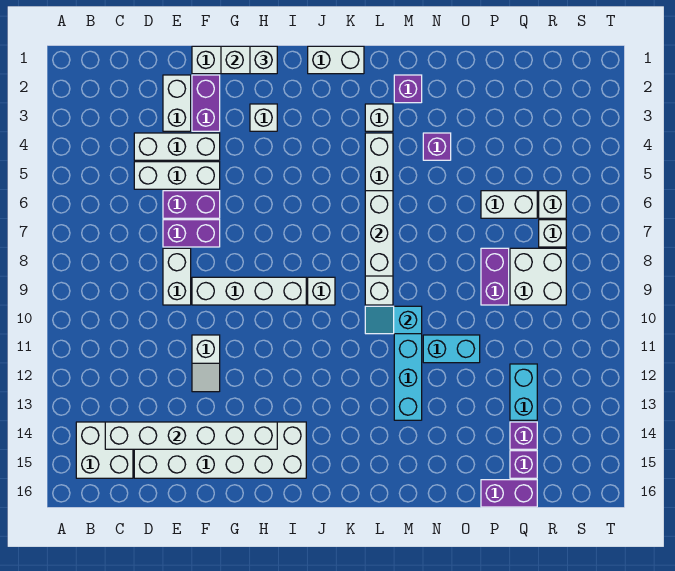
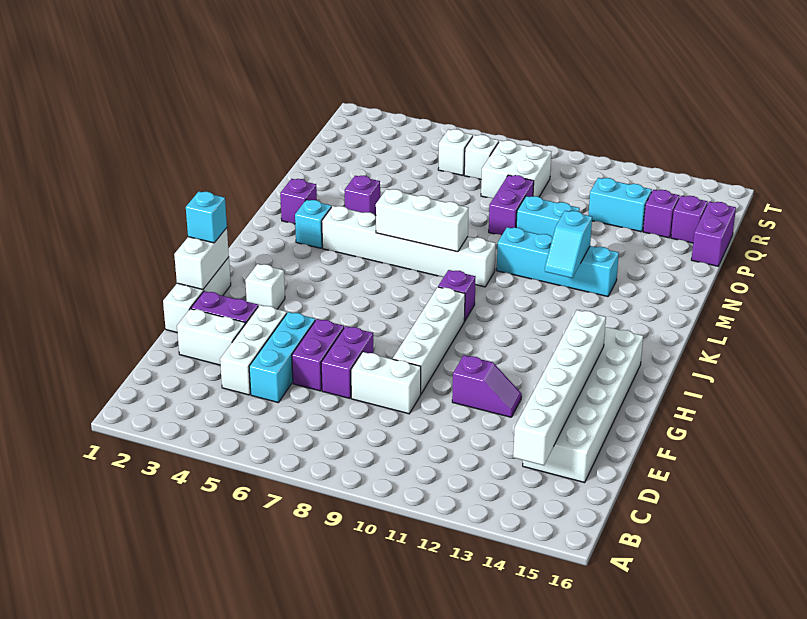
white 2x2 brick [76,422,133,478] -> none
white 1x3 brick [134,162,220,189] -> cyan 1x3 brick [249,312,315,403]
white 1x2 slope [192,335,220,392] -> purple 1x2 slope [452,355,522,417]
white 1x1 brick [250,46,277,74] -> cyan 1x1 brick [186,192,227,243]
white 1x2 brick [308,46,364,74] -> none
white 1x1 brick [308,277,335,305] -> purple 1x1 brick [438,270,476,321]
white 1x1 brick [365,104,393,131] -> cyan 1x1 brick [295,200,331,248]
cyan 1x2 slope [365,306,422,334] -> cyan 1x2 slope moved to [545,211,592,278]
cyan 1x2 brick [423,335,480,363] -> cyan 1x2 brick turned to [516,196,580,237]
white 1x2 brick [481,191,537,218] -> none
purple 1x2 brick [481,248,509,305] -> purple 1x2 brick turned to [489,175,534,235]

